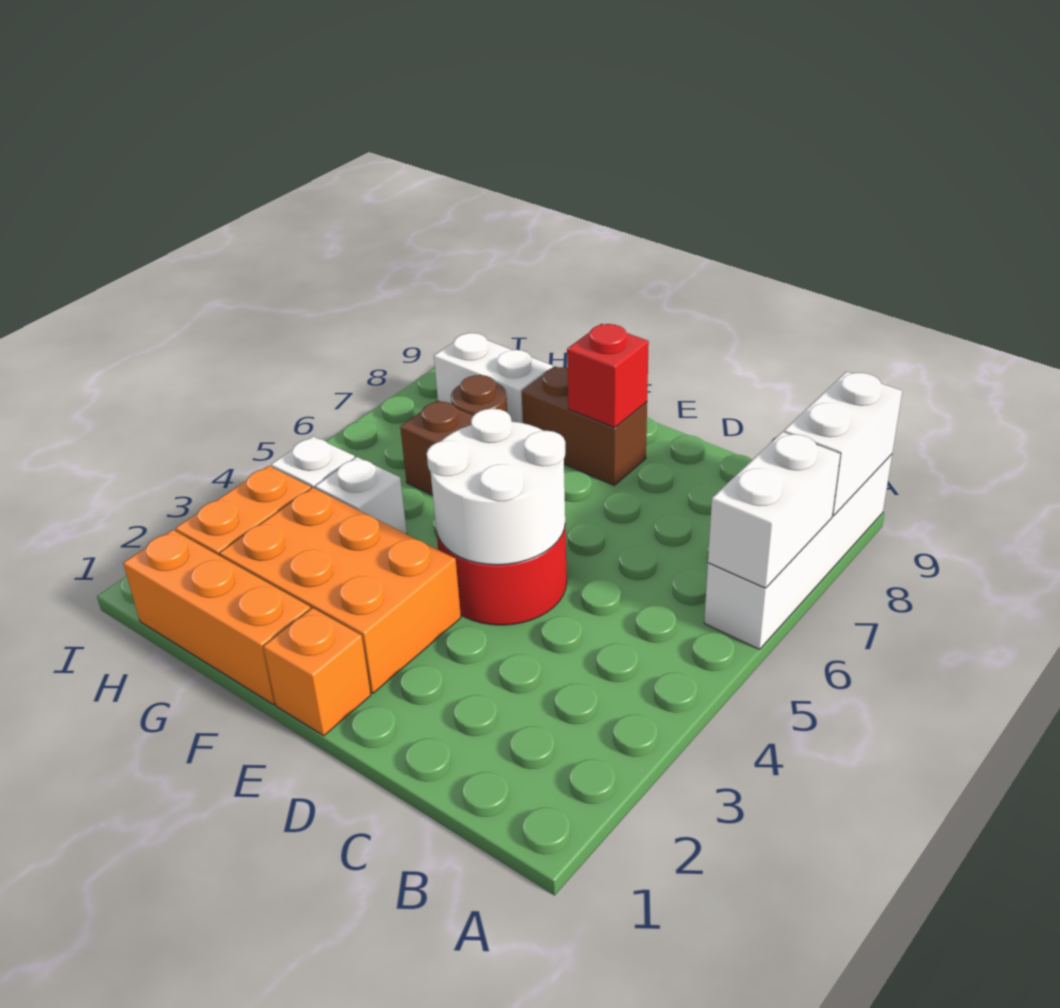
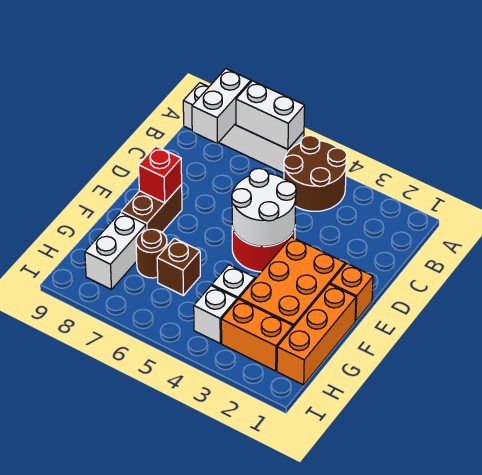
none -> brown 2x2 round brick [284,135,347,211]
white 1x2 brick [784,372,902,516] -> white 1x2 brick turned to [192,69,251,143]

